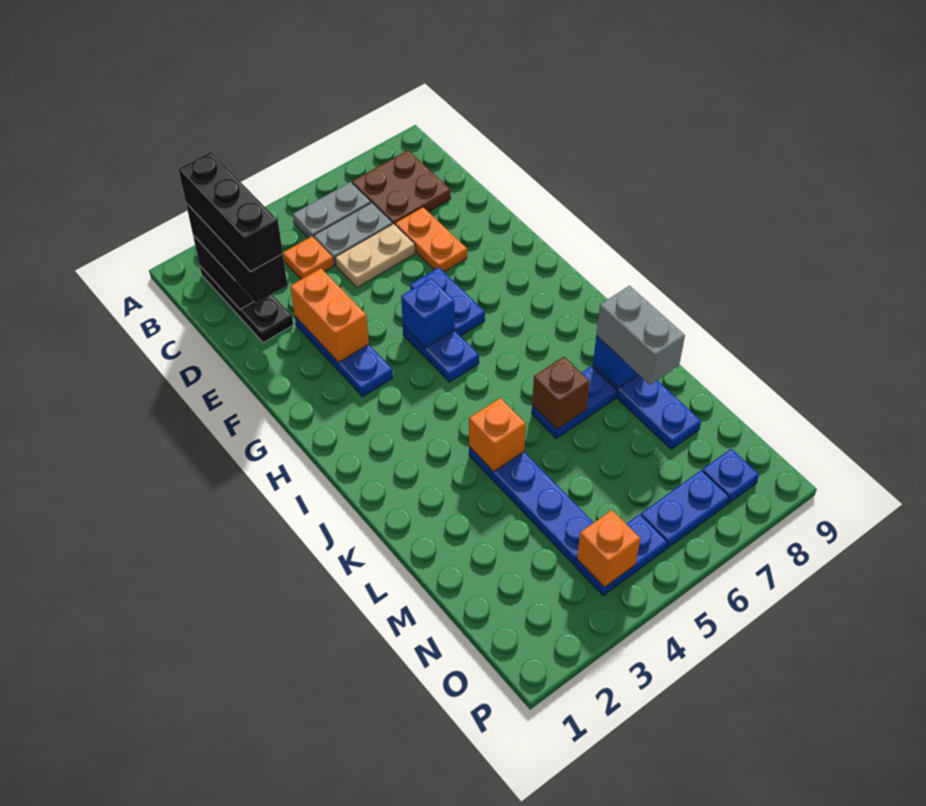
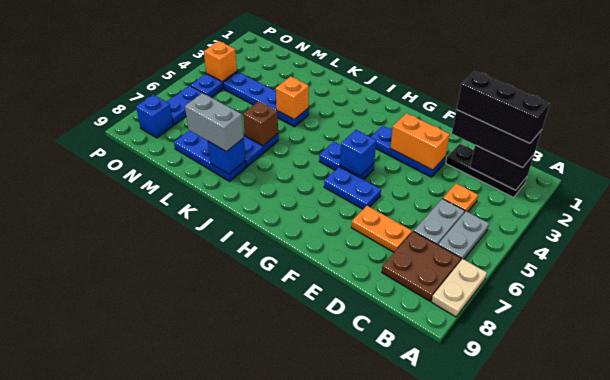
tan 1x2 plate [335,224,415,288] -> tan 1x2 plate moved to [431,259,487,317]
blue 1x1 plate [702,449,759,504] -> blue 1x1 brick [136,95,173,138]

